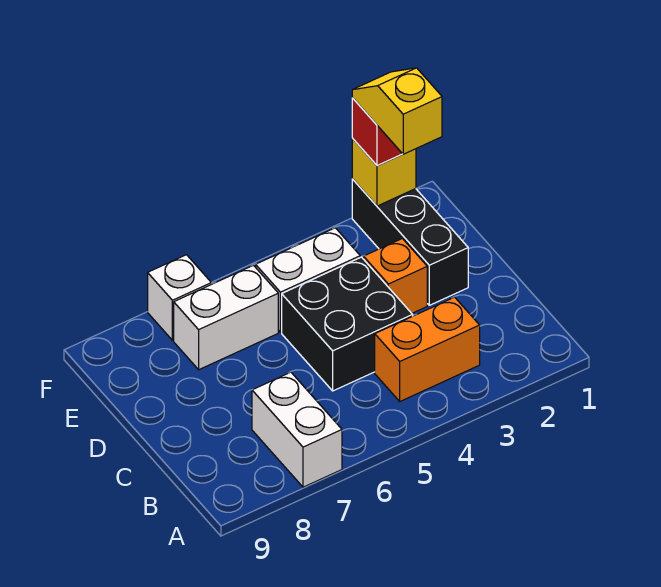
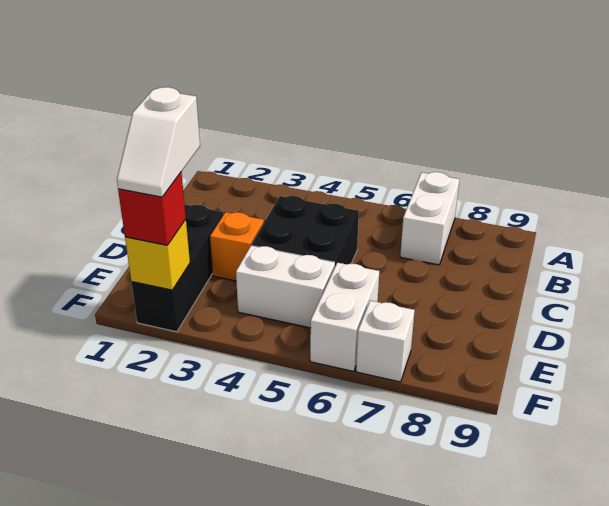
orange 1x2 brick [375,297,480,401] -> none
yellow 1x2 slope [352,68,442,154] -> white 1x2 slope [117,87,200,197]
white 1x2 brick [174,265,278,370] -> white 1x2 brick turned to [310,263,379,371]

